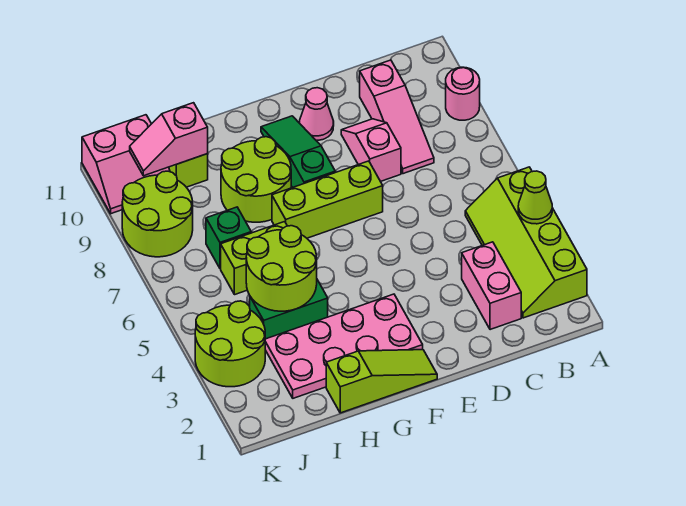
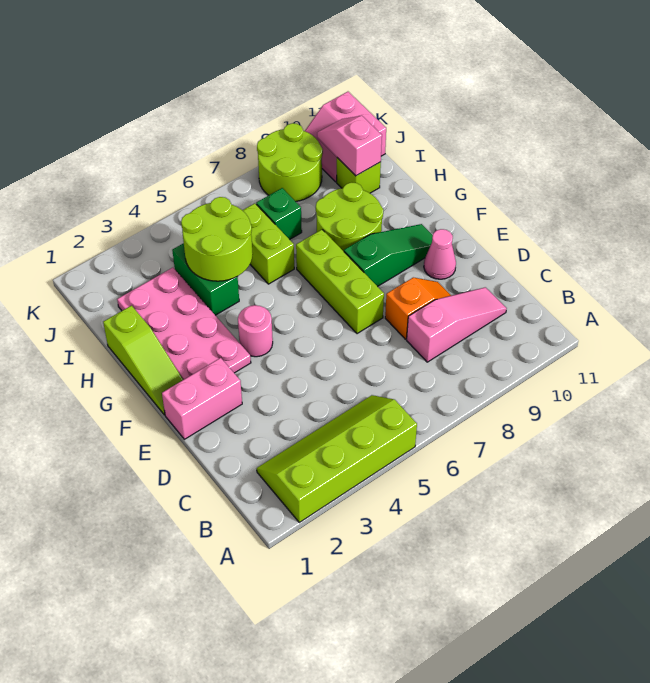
lime 1x1 cone [518,171,552,224] -> none
pink 1x1 round brick [446,67,480,120] -> pink 1x1 round brick moved to [238,305,273,357]
pink 1x2 brick [462,242,521,330] -> pink 1x2 brick moved to [162,358,242,439]
pink 1x3 slope [360,60,434,174] -> pink 1x3 slope turned to [407,287,507,362]
pink 1x2 slope [341,119,401,181] -> orange 1x2 slope [385,278,451,339]
lime 2x2 round brick [195,301,265,387] -> none

